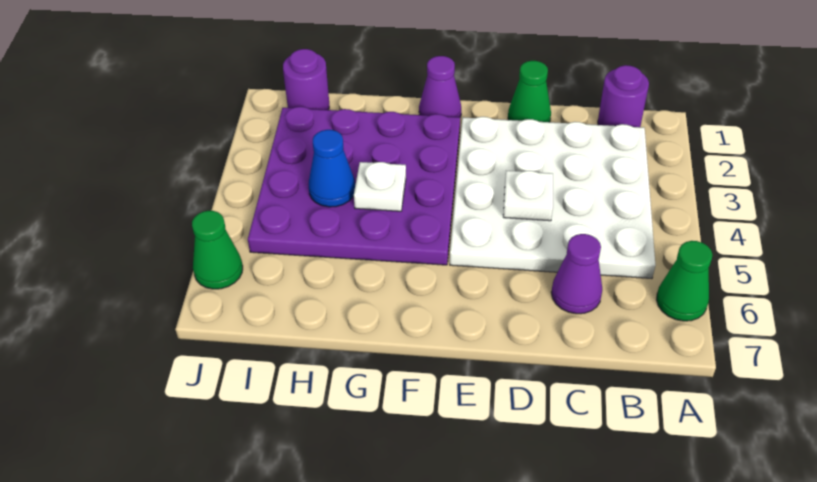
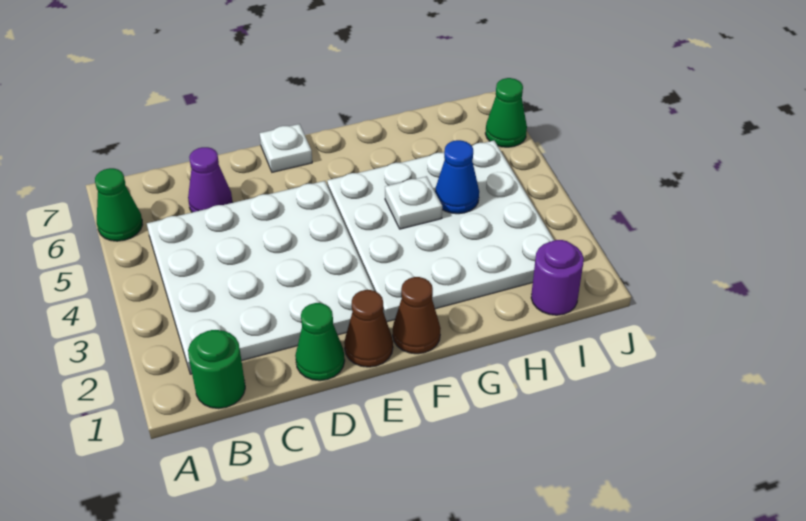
purple 1x1 round brick [598,65,649,127] -> green 1x1 round brick [188,330,245,409]
white 1x1 plate [503,171,553,221] -> white 1x1 plate moved to [260,124,312,172]
none -> brown 1x1 cone [344,290,393,367]
purple 1x1 cone [419,56,461,117] -> brown 1x1 cone [393,277,441,354]
purple 4x4 plate [248,107,460,265] -> white 4x4 plate [327,141,554,322]

